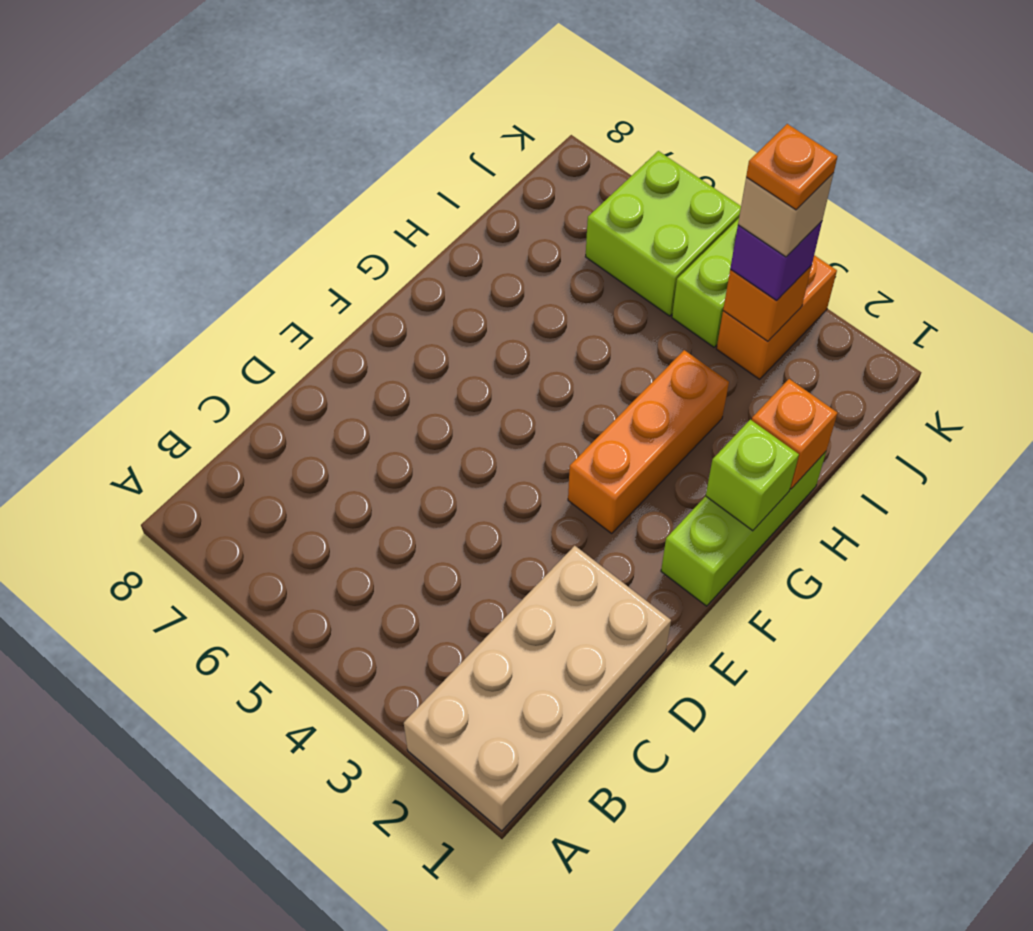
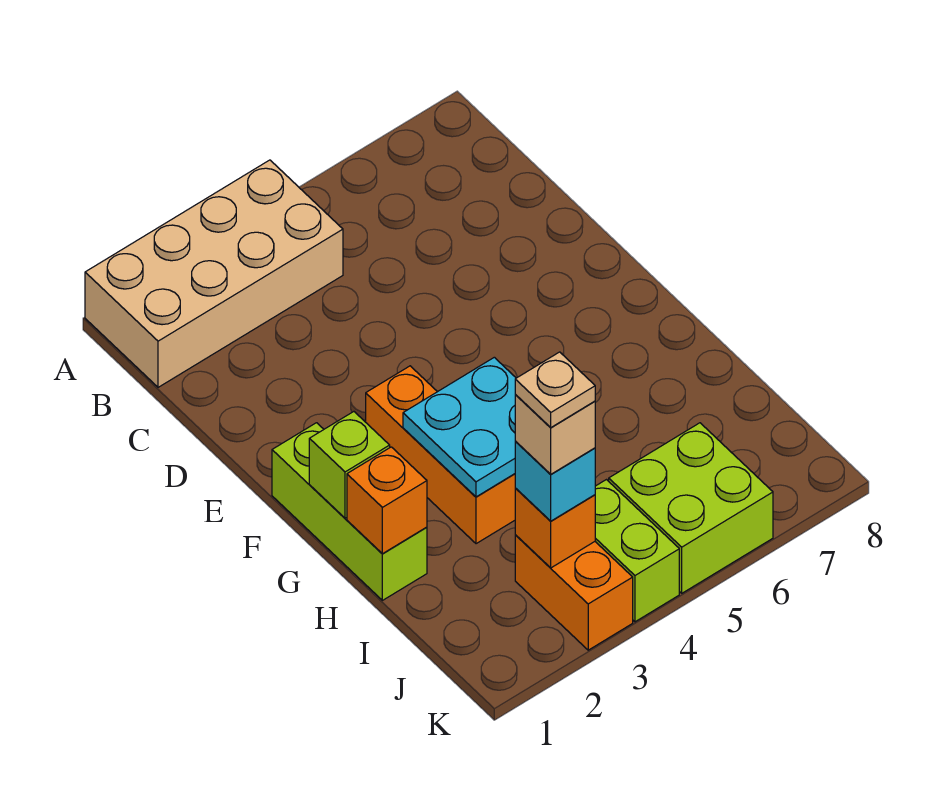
tan 2x4 brick [404,546,671,831] -> tan 2x4 brick turned to [85,160,343,387]
none -> cyan 2x2 plate [403,357,516,497]
purple 1x1 brick [730,221,822,301] -> cyan 1x1 brick [515,441,595,521]
orange 1x1 plate [746,124,838,210] -> tan 1x1 plate [515,352,595,428]

